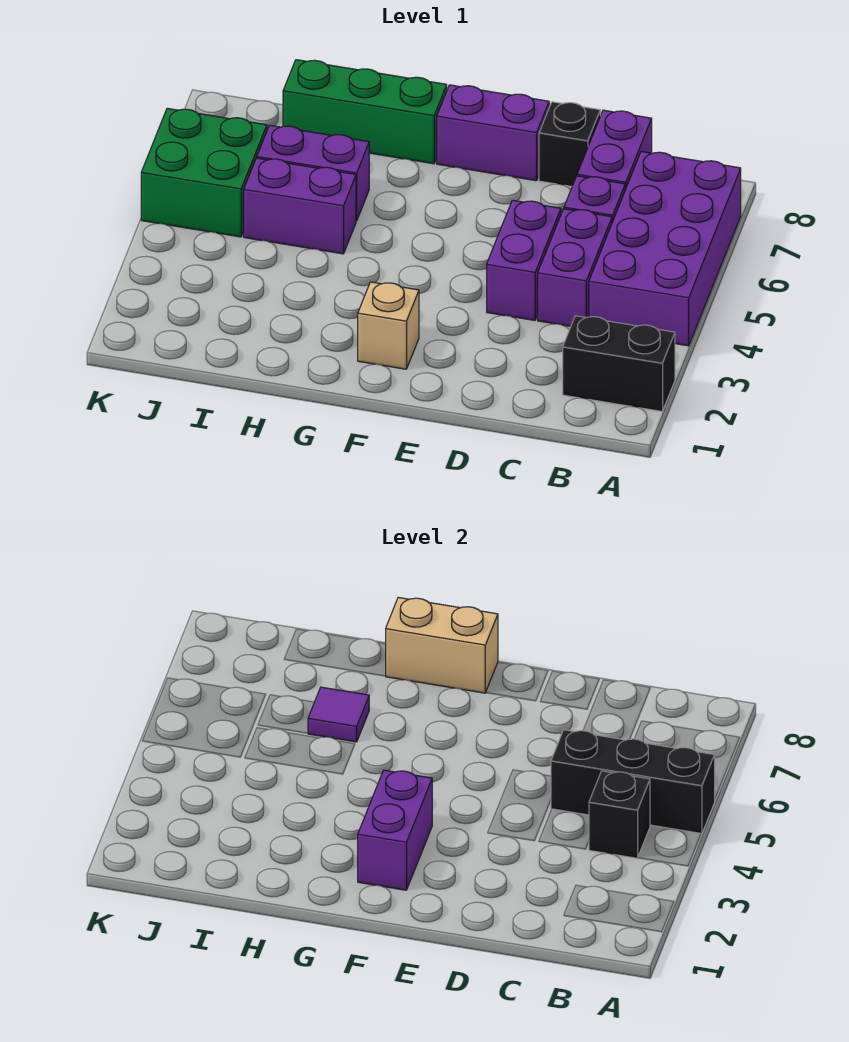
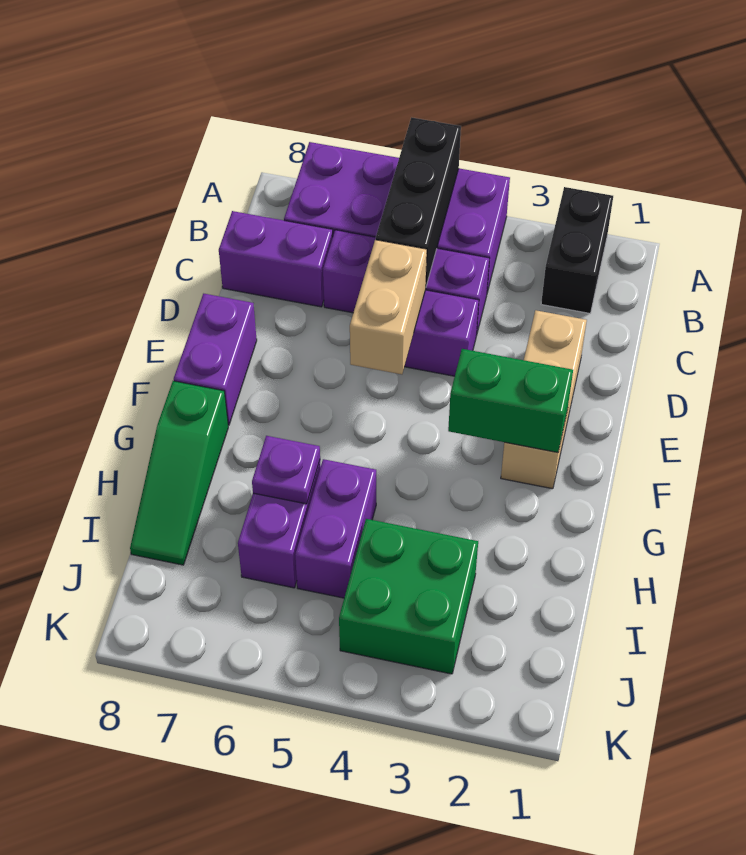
black 1x1 brick [589,771,650,858] -> none
black 1x1 brick [539,102,600,186] -> none
tan 1x1 brick [358,282,419,369] -> tan 1x3 brick [501,310,587,489]
purple 1x2 brick [358,770,432,890] -> green 1x2 brick [448,349,573,452]
tan 1x2 brick [386,597,498,693] -> tan 1x2 brick moved to [350,240,427,374]
green 1x3 brick [283,60,447,164] -> green 1x3 slope [130,381,228,565]
purple 1x1 tile [308,687,369,742] -> purple 1x1 plate [252,436,320,504]
green 2x2 brick [141,108,267,237] -> green 2x2 brick moved to [339,519,478,674]

